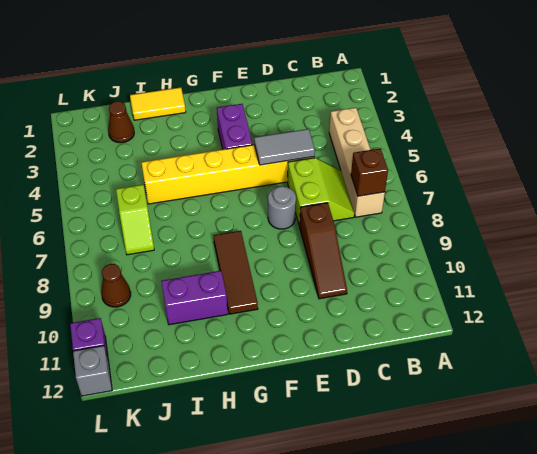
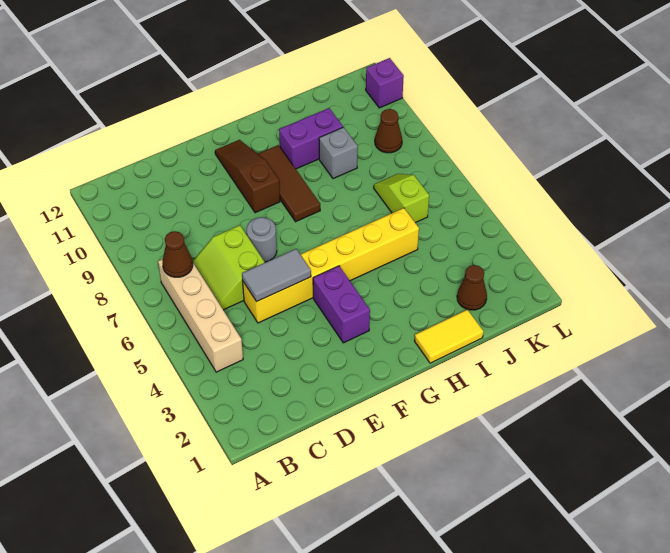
brown 1x1 brick [351,148,388,196] -> brown 1x1 cone [163,231,193,277]
brown 1x3 slope [300,203,347,299] -> brown 1x3 slope moved to [215,140,280,213]
grey 1x1 brick [73,346,112,396] -> grey 1x1 brick moved to [319,127,358,179]

